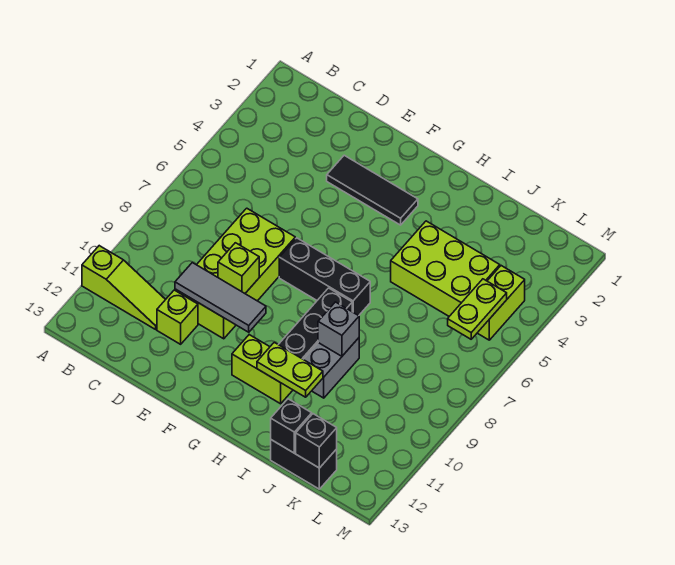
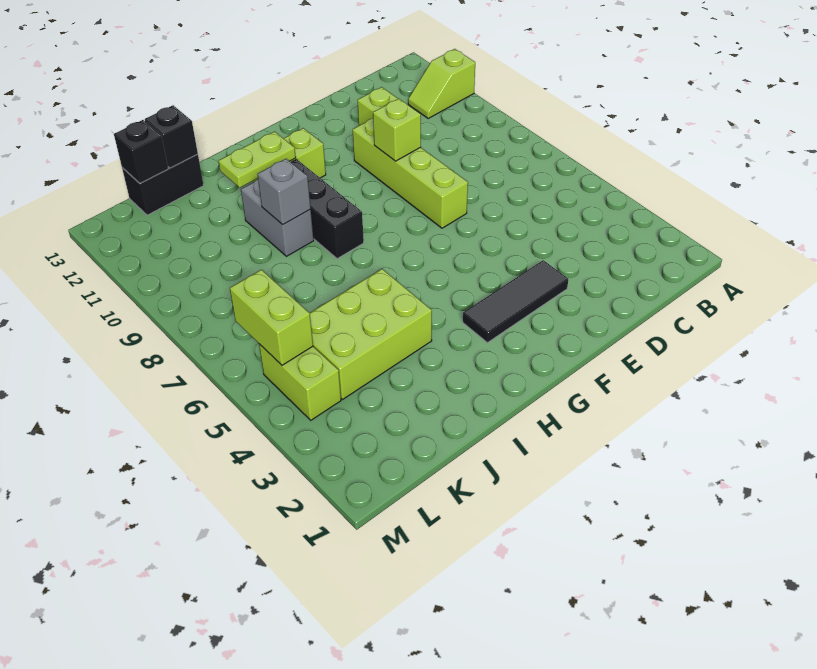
lime 1x3 slope [82,246,166,329] -> lime 1x2 slope [408,49,475,118]
lime 2x4 brick [175,208,295,339] -> lime 1x4 brick [353,118,468,228]
grey 1x3 tile [175,263,266,332] -> none
black 1x3 brick [279,238,370,316] -> none
lime 1x2 plate [448,279,507,339] -> lime 1x2 brick [230,270,313,365]

